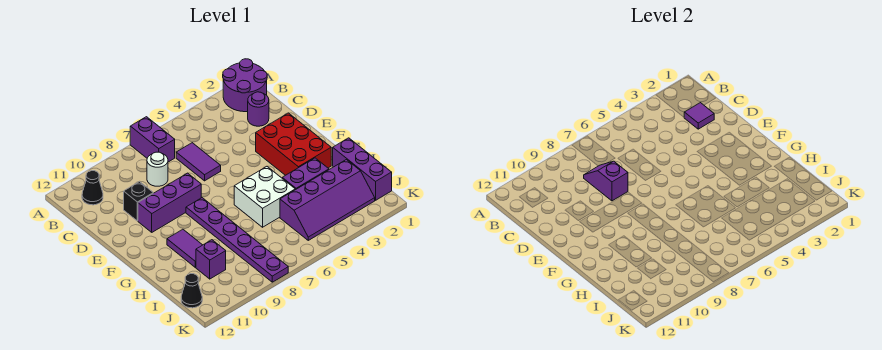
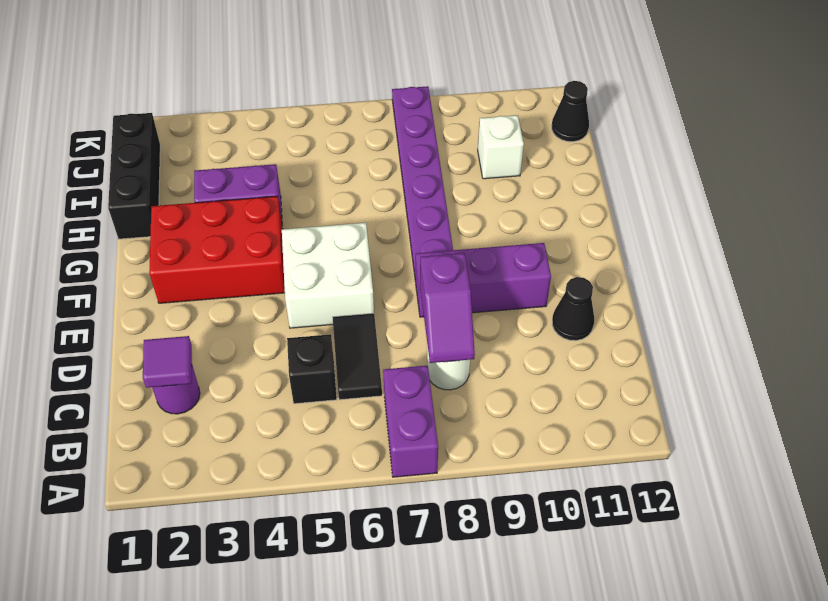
purple 2x2 round brick [223,59,267,112] -> none
black 1x1 cone [82,171,103,205] -> black 1x1 cone moved to [552,277,594,341]
purple 1x2 tile [176,143,221,181] -> black 1x2 tile [333,313,382,400]
black 1x1 brick [124,182,153,221] -> black 1x1 brick moved to [287,334,337,404]
red 2x3 brick [256,113,331,175] -> red 2x3 brick turned to [149,196,285,303]
white 2x2 brick [234,166,295,227] -> white 2x2 brick moved to [282,223,374,328]
purple 1x2 tile [167,229,202,267] -> none
purple 1x3 brick [333,138,392,200] -> black 1x3 brick [108,113,160,239]
purple 2x4 slope [280,160,375,240] -> none
purple 1x1 brick [196,240,226,279] -> white 1x1 brick [478,115,524,179]

